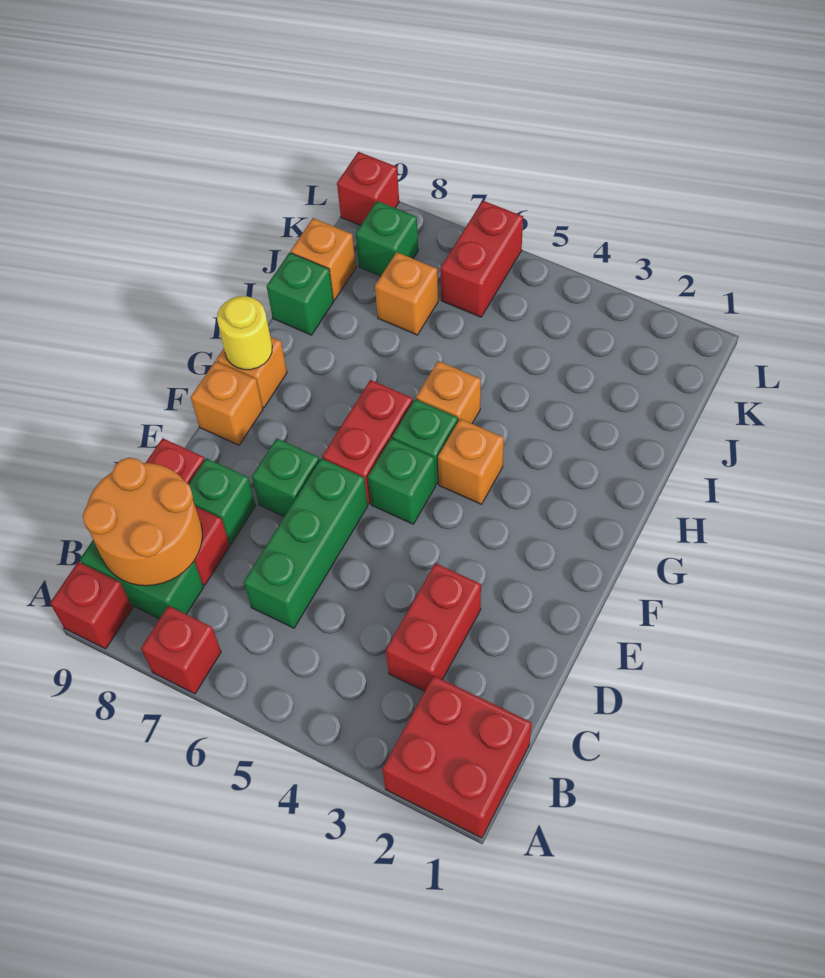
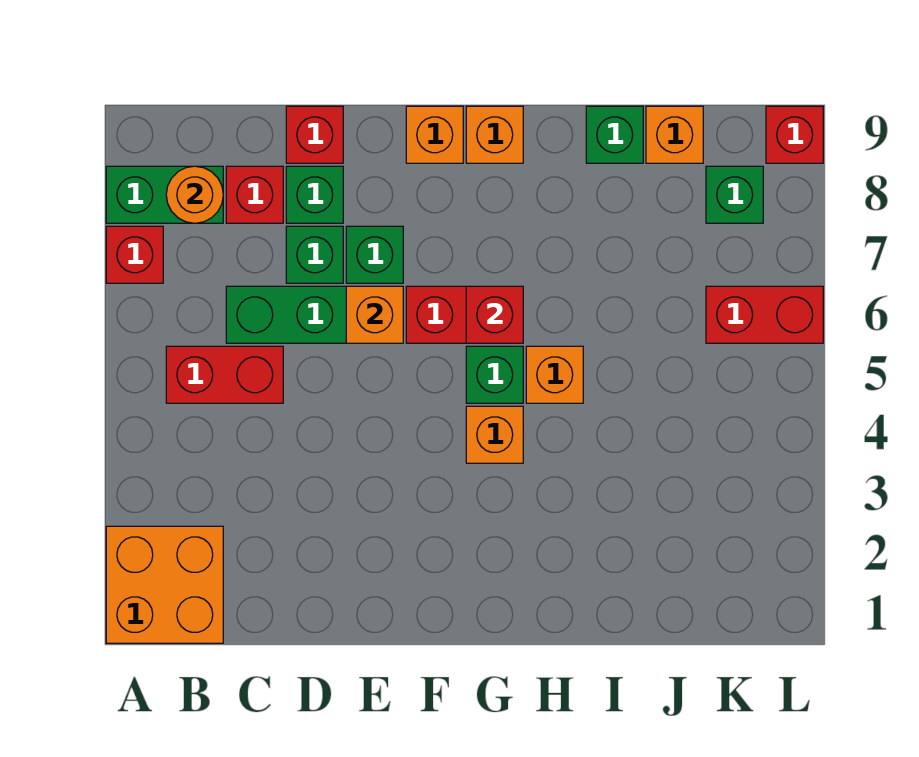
red 2x2 brick [382,676,532,838] -> orange 2x2 brick [106,526,223,643]
red 1x1 brick [50,562,133,649] -> red 1x1 brick moved to [466,286,523,343]
green 1x2 brick [80,540,204,619] -> green 1x2 brick turned to [106,166,223,223]
orange 2x2 round brick [83,458,202,586] -> orange 1x1 round brick [166,166,223,223]
red 1x2 brick [386,563,481,691] -> red 1x2 brick moved to [166,346,283,403]
green 1x1 brick [368,438,436,524] -> green 1x1 brick moved to [286,226,343,283]
yellow 1x1 round brick [217,296,272,370] -> none
orange 1x1 brick [375,252,438,335] -> orange 1x1 brick moved to [346,286,403,343]

